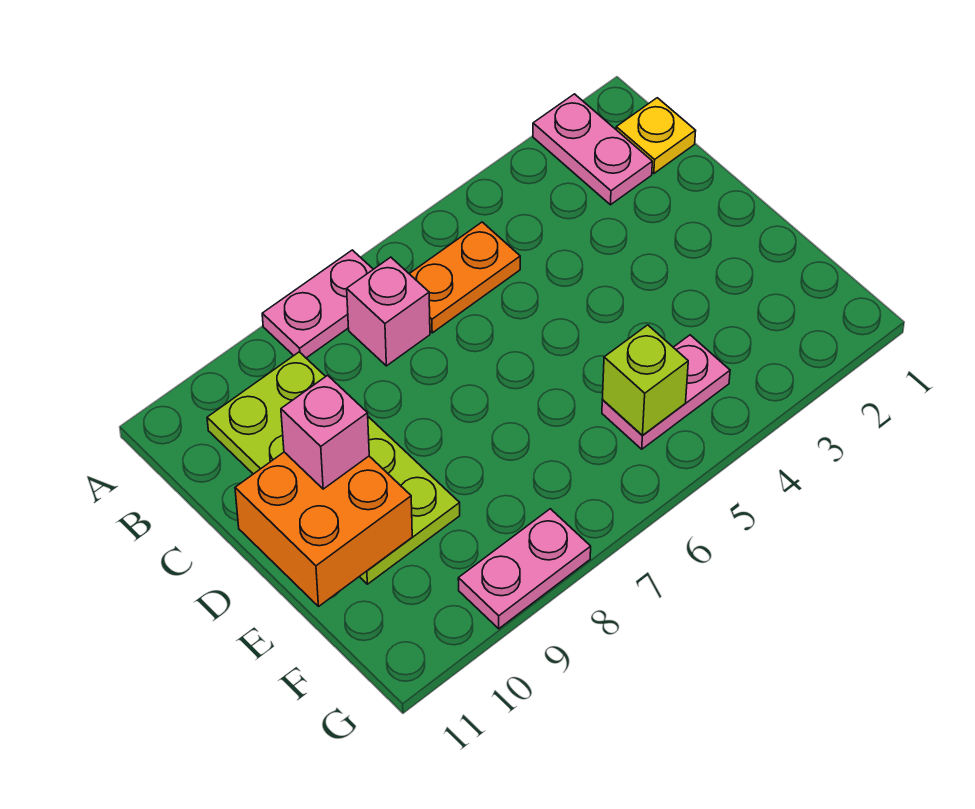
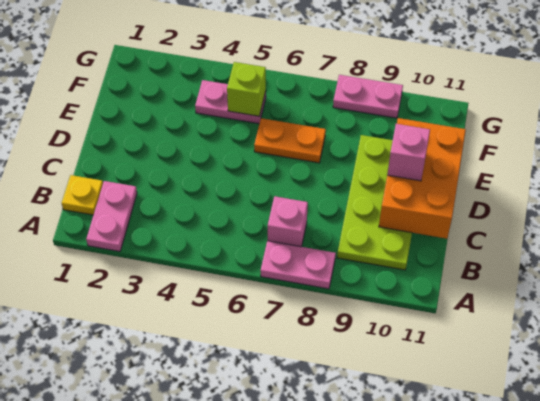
orange 1x2 plate [410,222,520,333] -> orange 1x2 plate moved to [254,118,326,163]
orange 2x2 brick [235,452,412,606] -> orange 2x3 brick [379,118,466,239]

